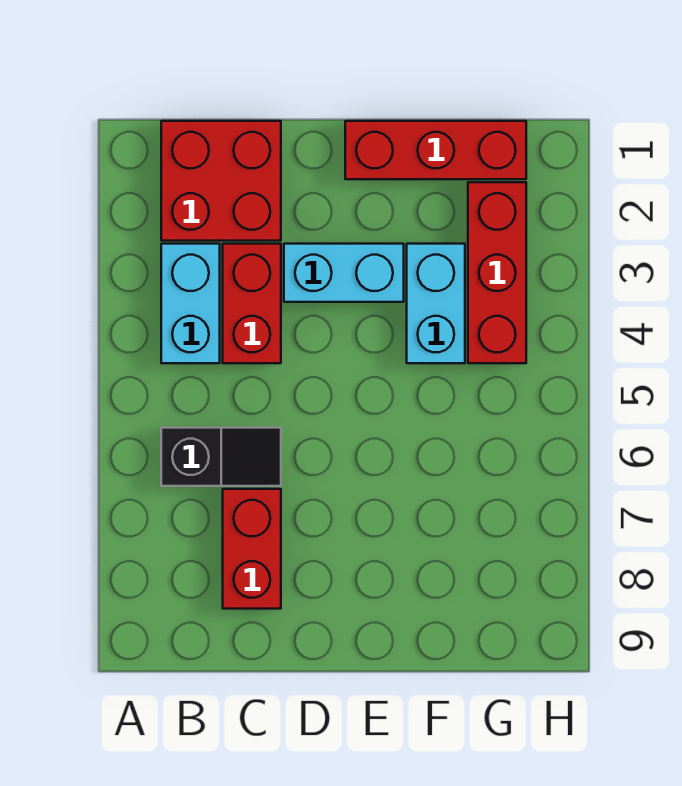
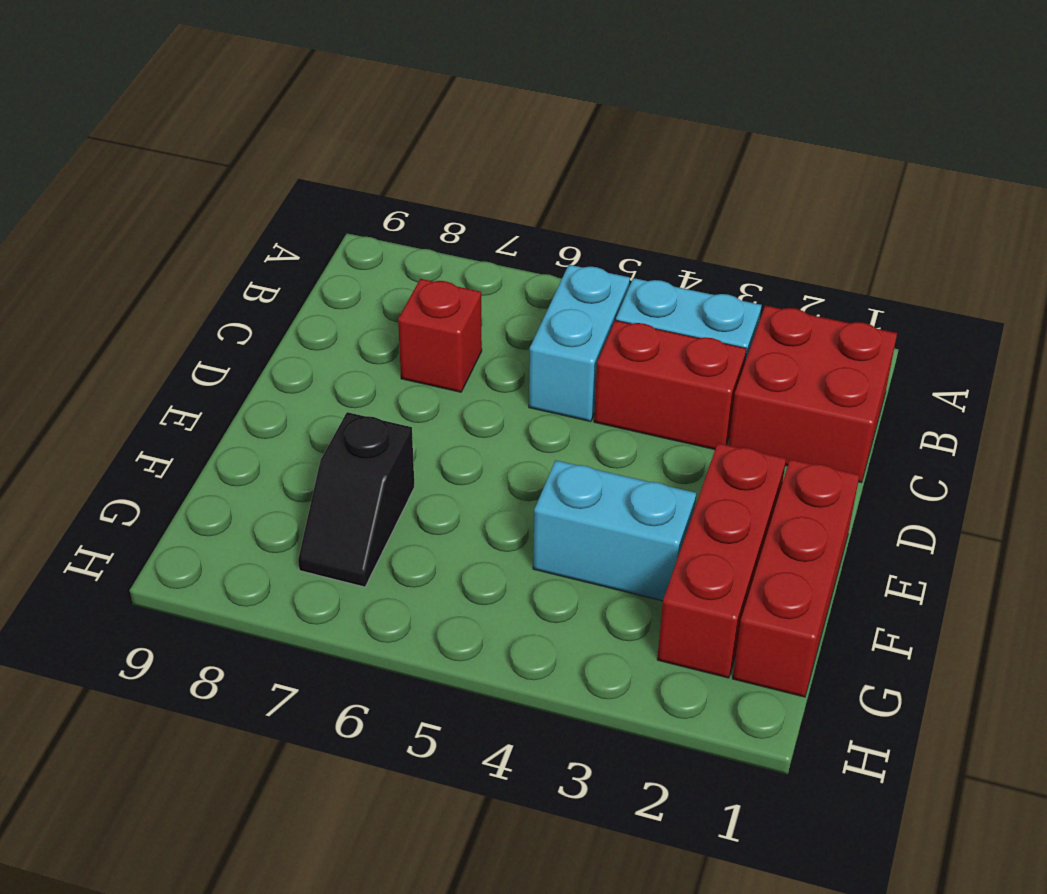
black 1x2 slope [161,428,281,486] -> black 1x2 slope moved to [298,412,415,587]
red 1x2 brick [223,489,281,609] -> red 1x1 brick [398,279,482,392]
cyan 1x2 brick [284,244,404,302] -> cyan 1x2 brick moved to [529,265,630,422]
red 1x3 brick [468,182,526,363] -> red 1x3 brick turned to [657,443,786,678]

